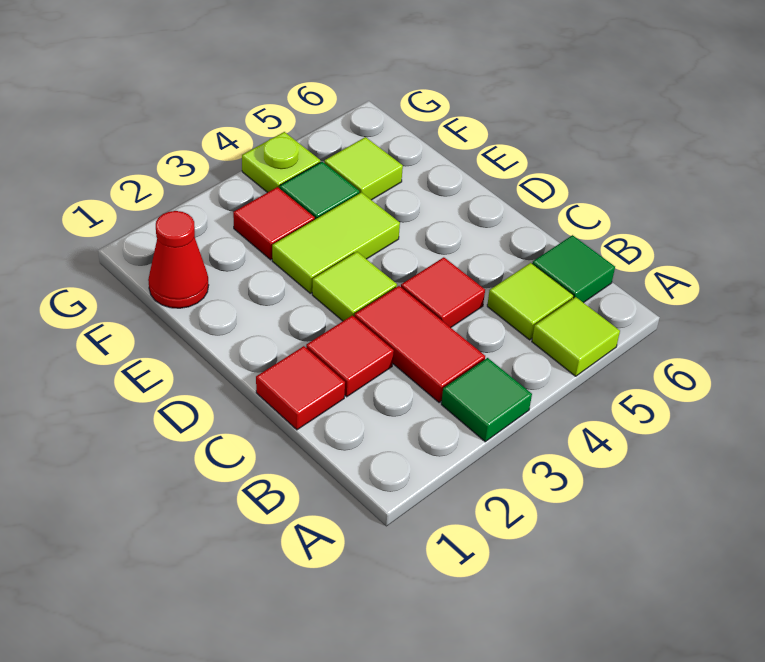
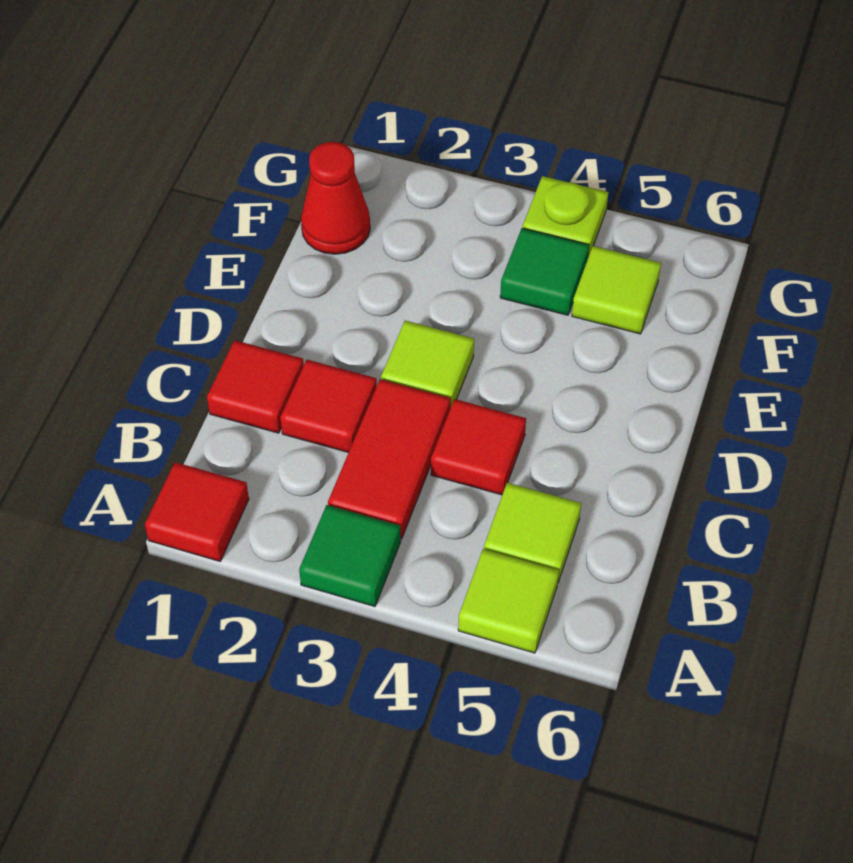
green 1x1 tile [532,235,615,303] -> none
lime 1x2 tile [272,192,400,293] -> none
red 1x1 tile [233,187,315,260] -> red 1x1 tile moved to [145,462,249,561]

